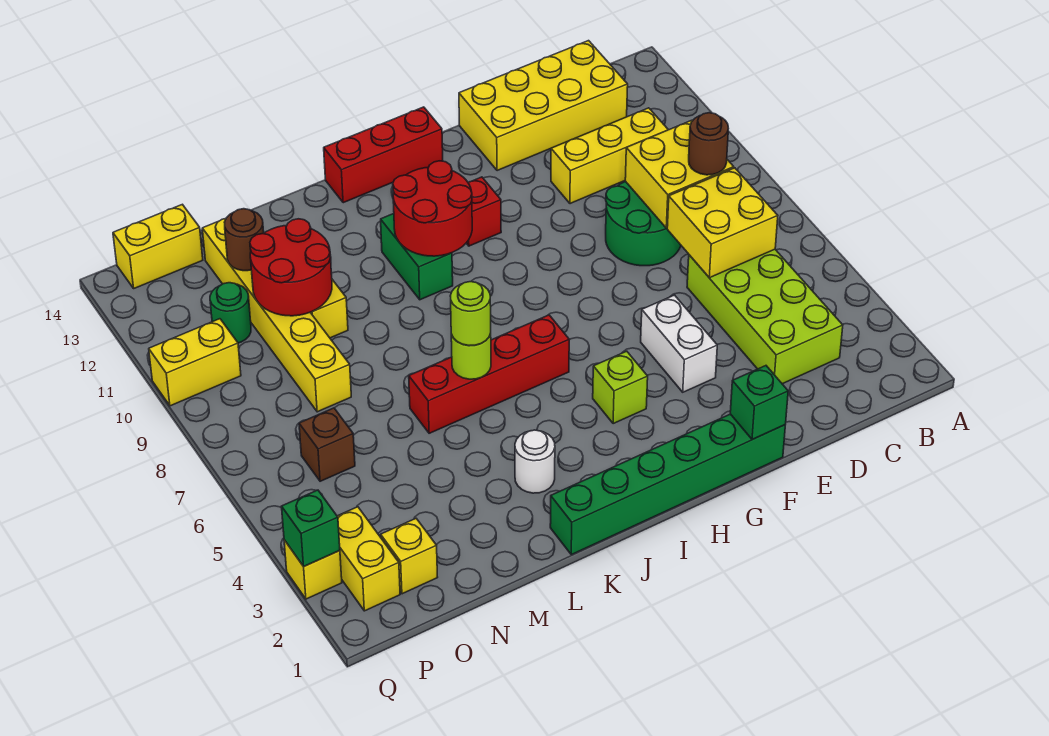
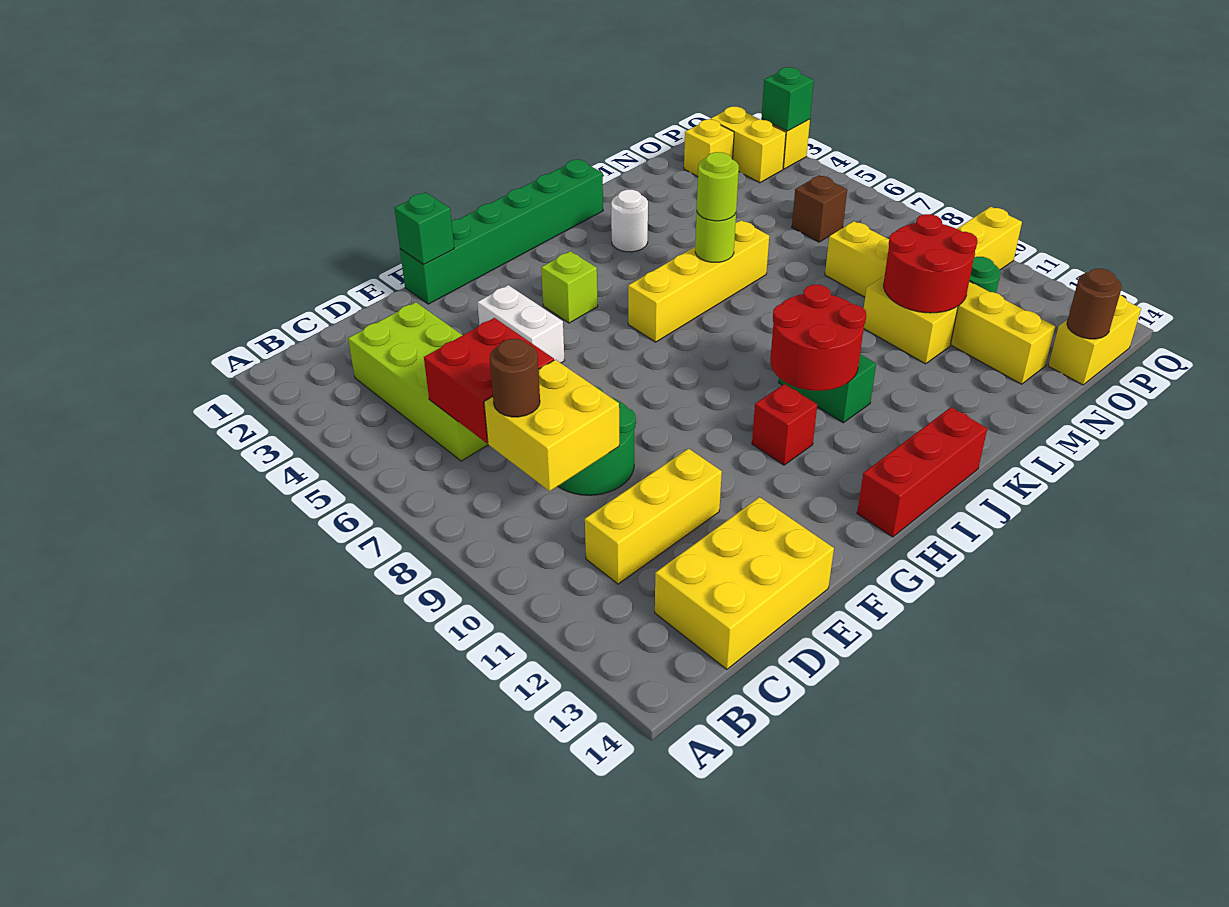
yellow 2x2 brick [667,168,778,278] -> red 2x2 brick [424,318,554,443]
yellow 2x4 brick [459,41,628,171] -> yellow 2x3 brick [655,497,834,669]
red 1x4 brick [409,315,569,433] -> yellow 1x4 brick [628,220,769,342]
brown 1x1 round brick [224,209,264,271] -> brown 1x1 round brick moved to [1067,269,1122,339]

